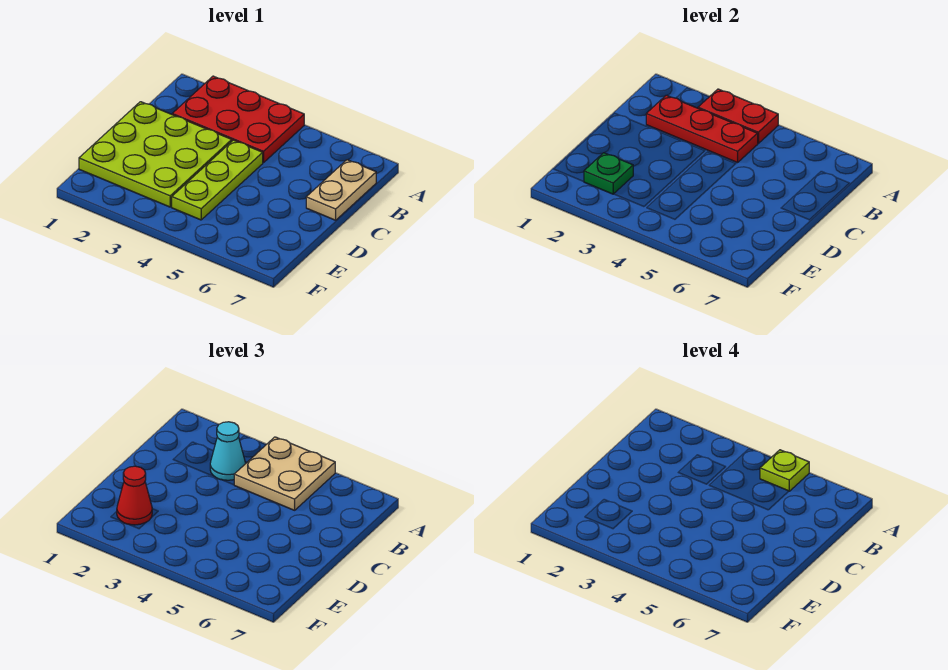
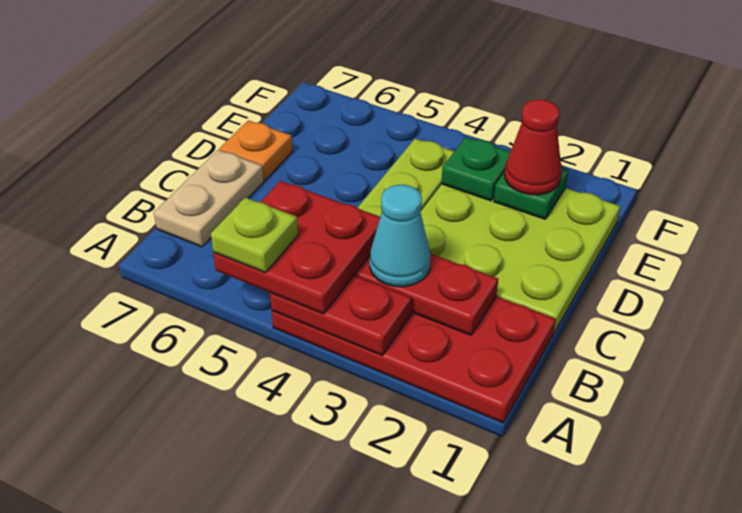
red 2x3 plate [172,76,304,163] -> red 2x4 plate [272,297,556,423]
tan 2x2 plate [234,437,335,510] -> red 2x2 plate [213,181,380,314]
none -> orange 1x1 plate [220,120,293,180]
none -> green 1x1 plate [442,137,511,201]

